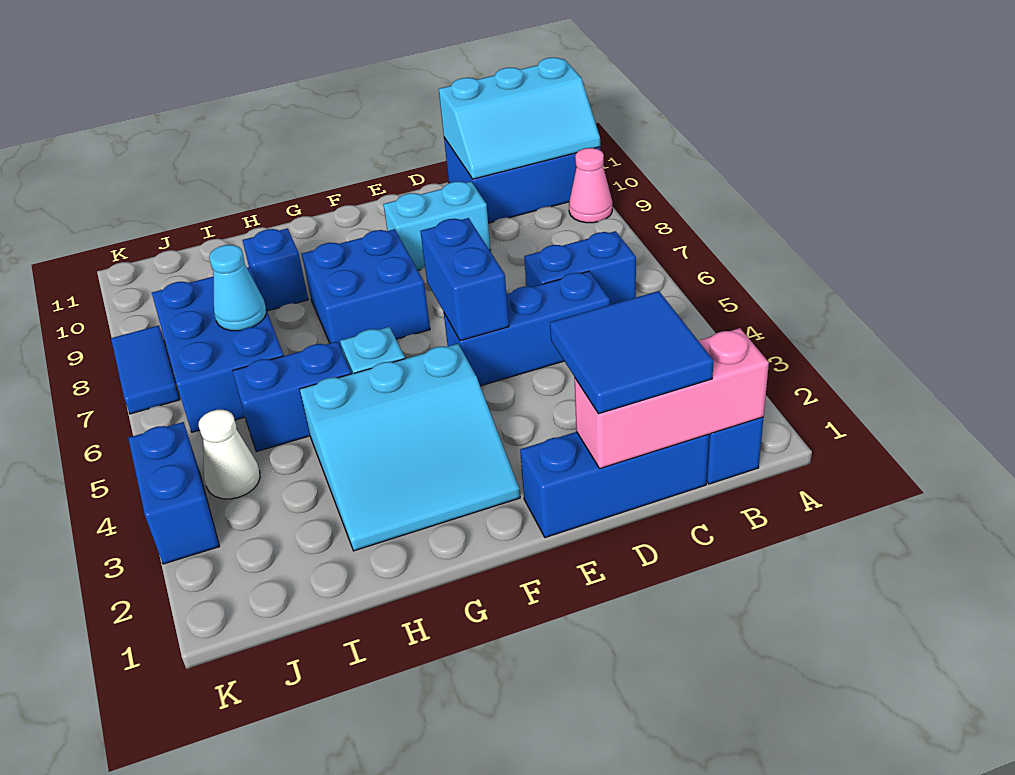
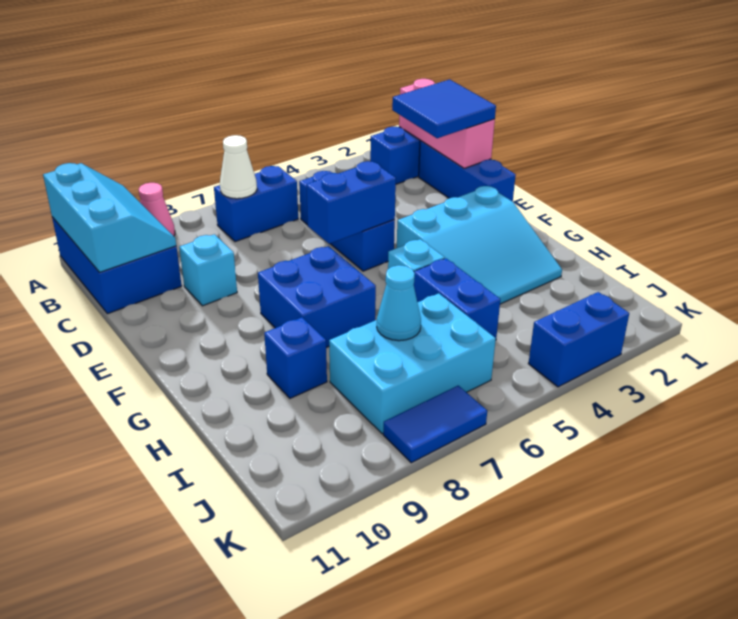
blue 1x2 brick [524,231,636,305] -> blue 1x2 brick turned to [214,166,298,242]
cyan 1x2 brick [383,182,491,270] -> cyan 1x1 brick [179,234,237,306]
cyan 3x3 slope [300,344,520,551] -> cyan 3x3 slope turned to [397,186,562,304]
blue 2x3 brick [152,267,284,432] -> cyan 2x3 brick [329,293,496,434]
white 1x1 cone [199,410,260,499] -> white 1x1 cone moved to [220,135,257,199]

